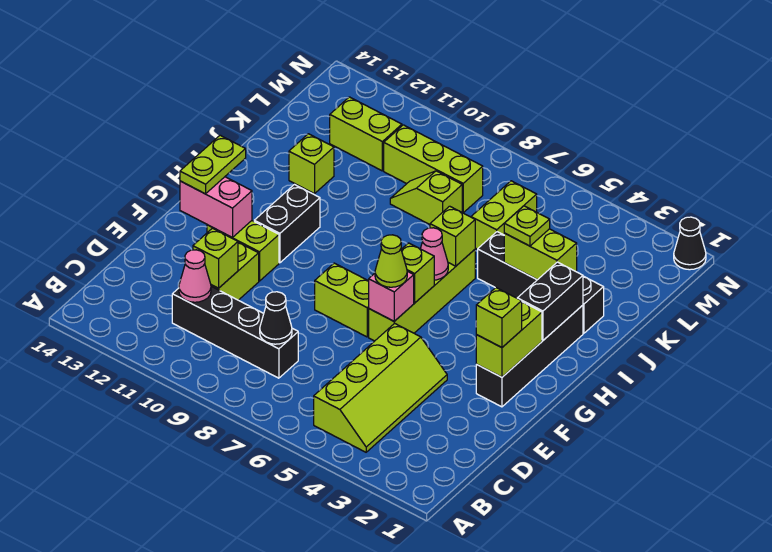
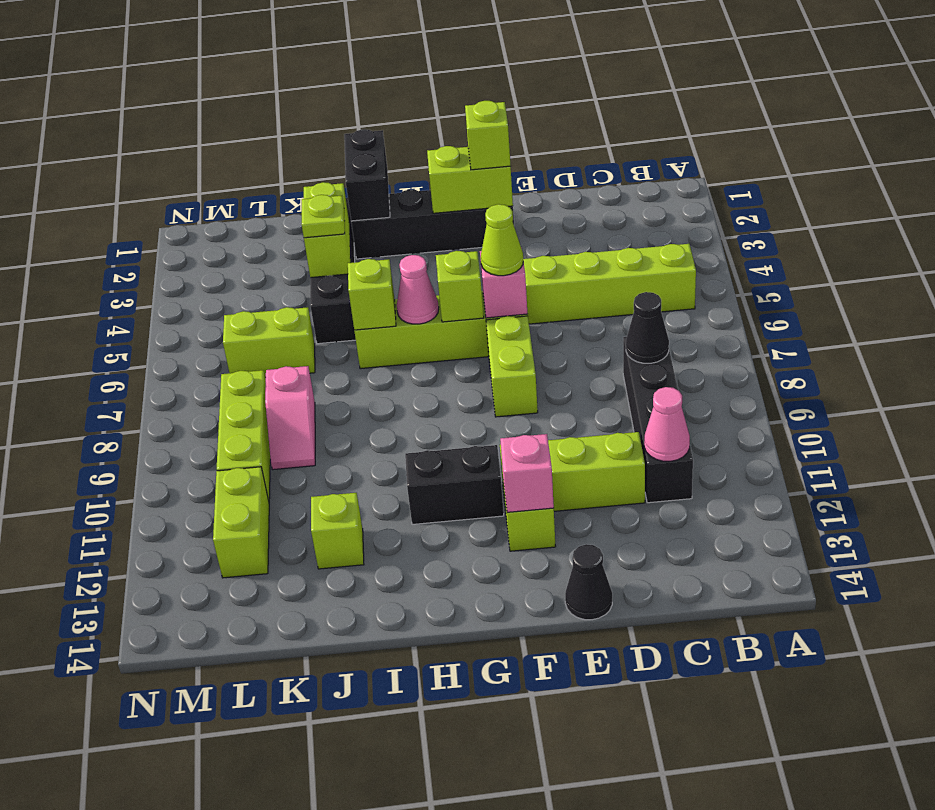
lime 1x1 brick [193,228,238,288] -> none
pink 1x2 brick [180,177,252,237] -> pink 1x1 brick [500,434,554,512]
lime 1x2 plate [180,135,246,194] -> none
black 1x2 brick [517,262,583,340] -> black 1x2 brick turned to [344,129,390,221]
lime 1x2 slope [390,171,462,224] -> pink 1x2 slope [265,366,315,470]
black 1x1 cone [674,217,706,270] -> black 1x1 cone moved to [565,544,612,620]

